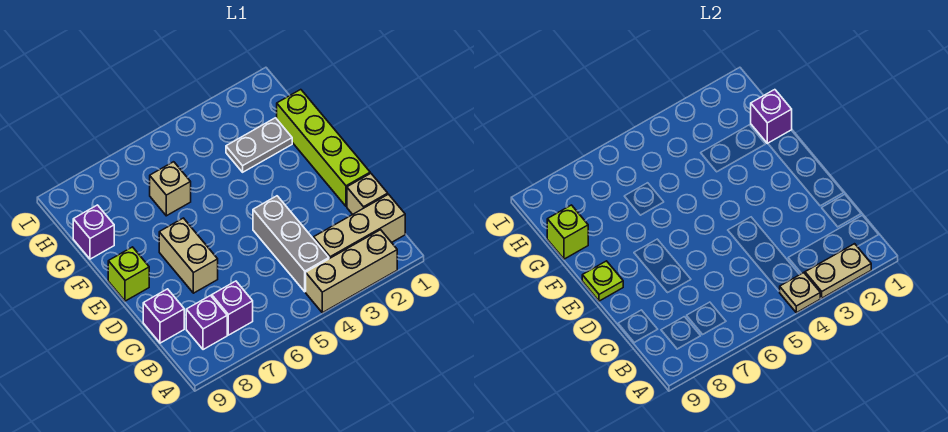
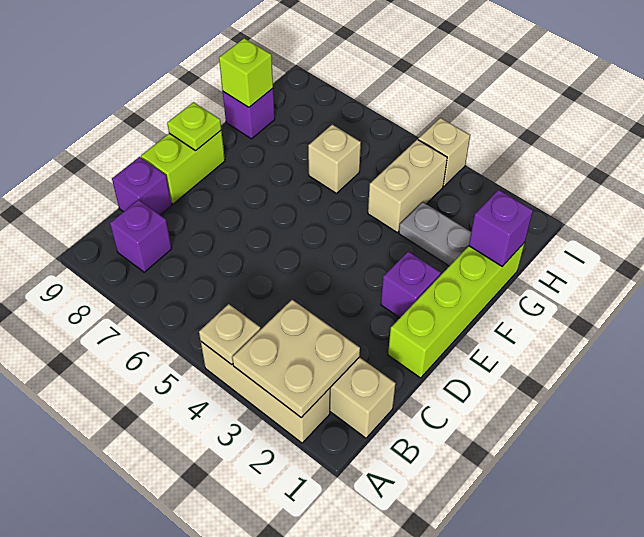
tan 1x2 plate [805,244,871,298] -> tan 2x2 plate [232,300,360,418]
grey 1x3 brick [253,196,329,292] -> none
purple 1x1 brick [212,281,253,335] -> purple 1x1 brick moved to [381,251,441,318]
tan 1x1 brick [347,173,388,214] -> tan 1x1 brick moved to [418,118,470,186]
tan 1x2 brick [159,218,218,293] -> tan 1x2 brick moved to [368,139,447,232]
lime 1x1 brick [108,247,149,301] -> lime 1x2 brick [141,130,225,204]

